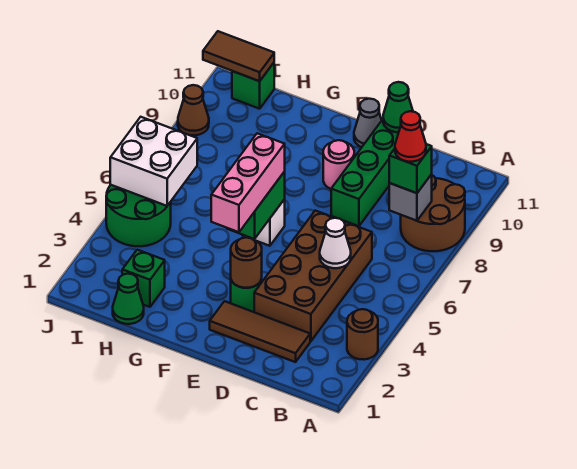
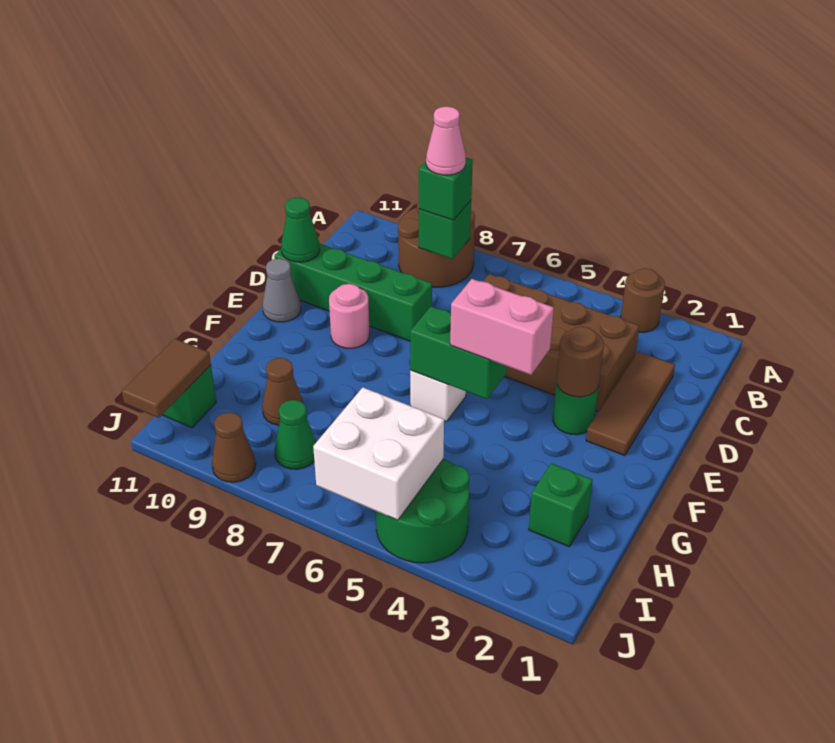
grey 1x1 brick [389,174,432,221] -> green 1x1 brick [419,201,471,259]
red 1x1 cone [395,111,426,162] -> pink 1x1 cone [426,106,466,175]
white 1x1 cone [320,218,351,268] -> none
pink 1x3 brick [211,133,285,232] -> pink 1x2 brick [450,279,554,375]
green 1x1 cone [113,274,144,324] -> green 1x1 cone moved to [275,400,316,469]
none -> brown 1x1 cone [262,358,303,425]

